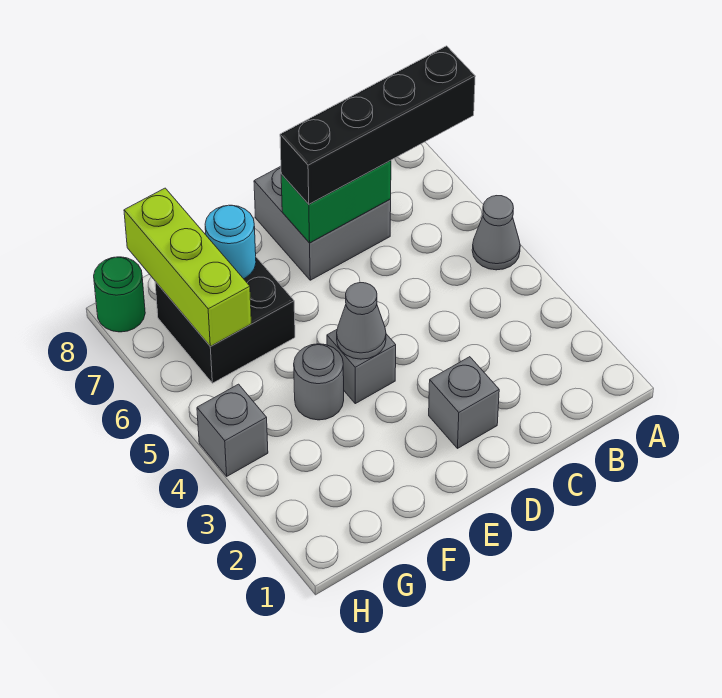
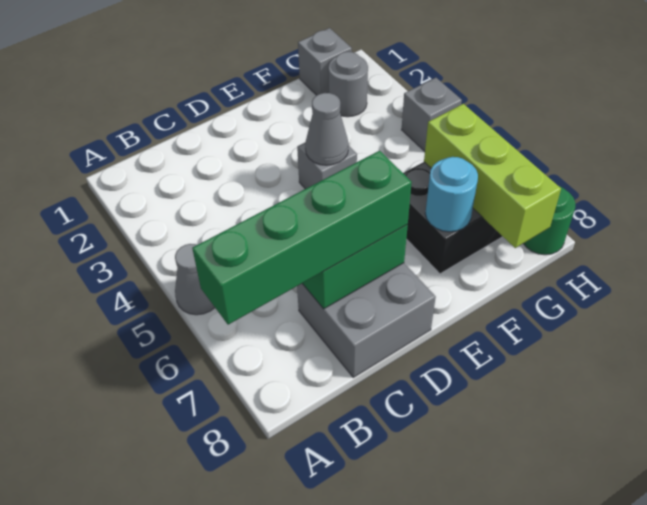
black 1x4 brick [280,46,475,204] -> green 1x4 brick [192,151,412,325]
grey 1x1 brick [429,357,499,449] -> grey 1x1 brick moved to [298,28,352,95]
grey 1x1 round brick [294,344,344,420] -> grey 1x1 round brick moved to [328,52,368,117]

